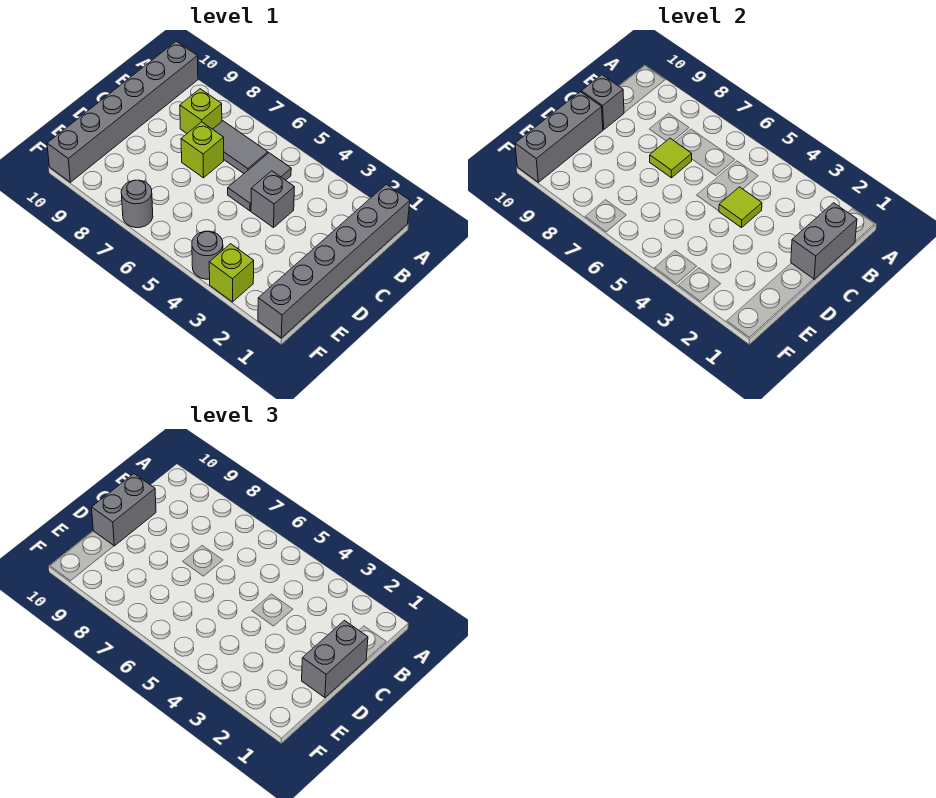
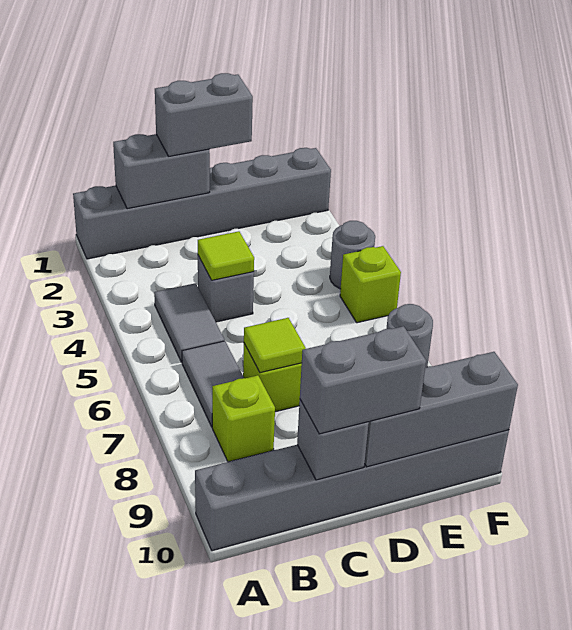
grey 1x2 tile [228,153,291,211] -> grey 1x2 tile turned to [154,283,224,362]
lime 1x1 brick [209,244,254,302] -> lime 1x1 brick moved to [340,246,401,323]

